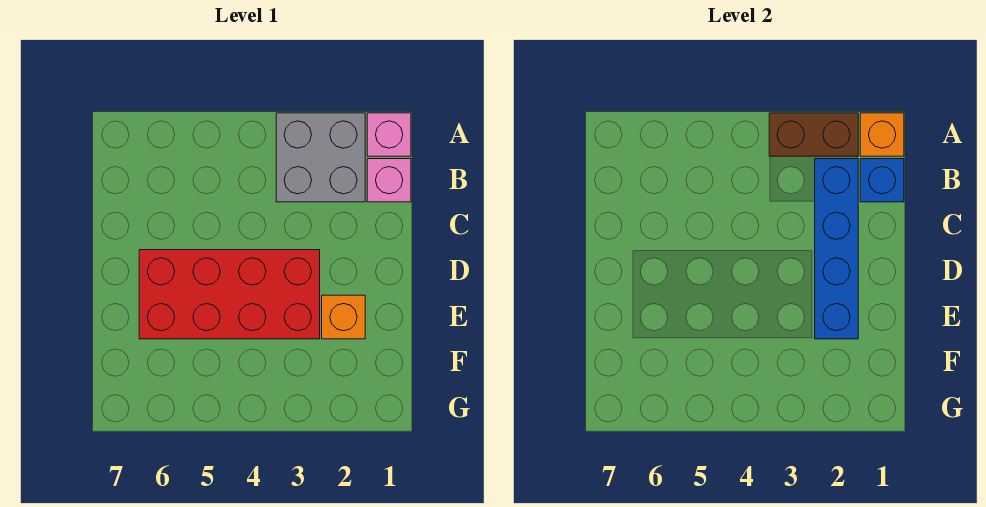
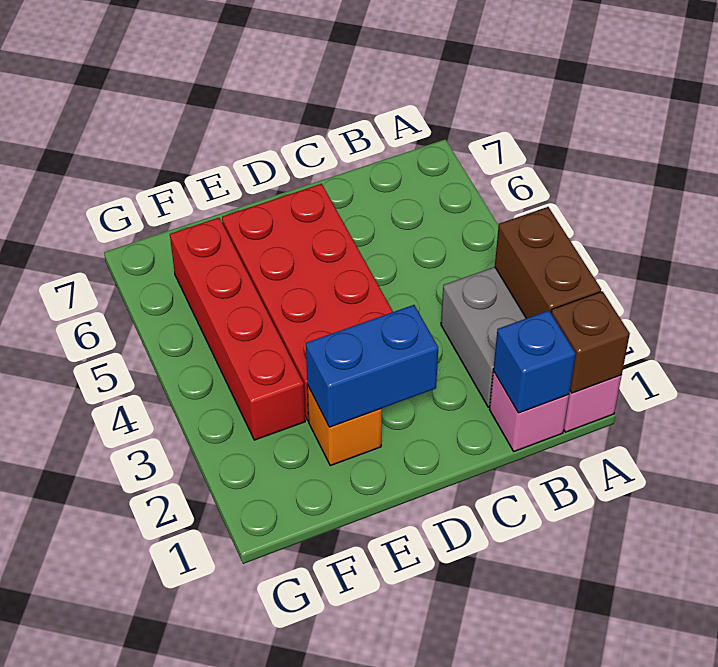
orange 1x1 brick [860,113,904,156] -> brown 1x1 brick [551,291,630,393]
blue 1x4 brick [815,159,858,339] -> blue 1x2 brick [306,305,438,427]
none -> red 1x4 brick [170,218,305,440]

